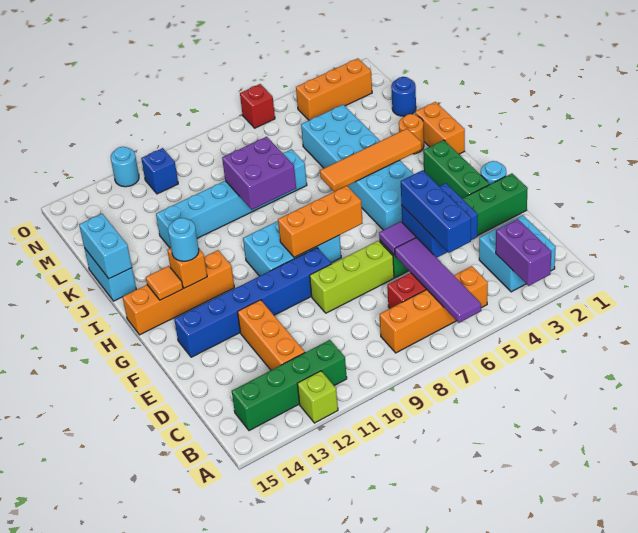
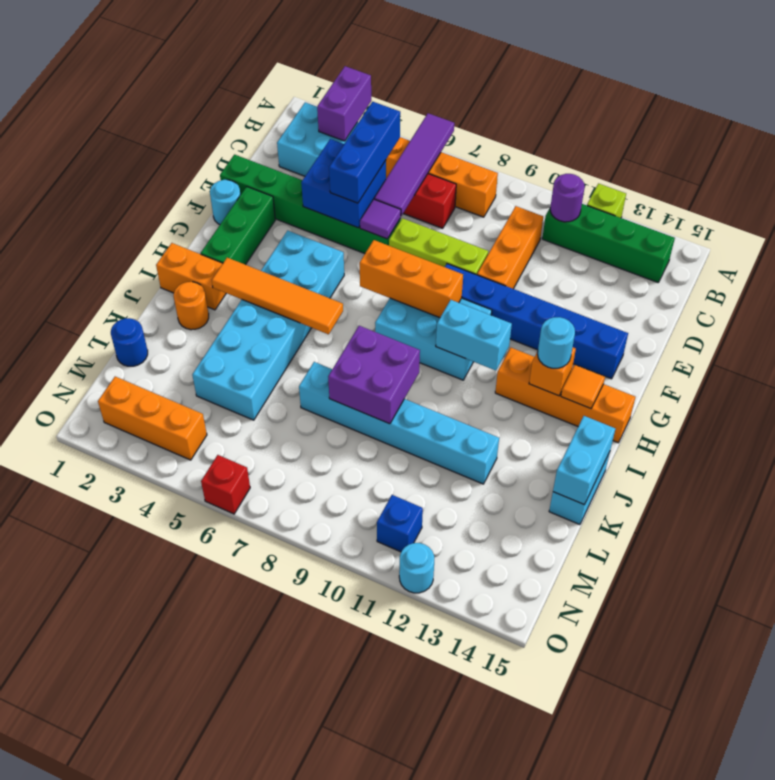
none -> purple 1x1 round brick [550,174,585,222]
orange 1x3 brick [238,300,305,370] -> orange 1x3 brick moved to [477,206,543,289]
none -> cyan 1x2 brick [436,300,512,370]
orange 1x2 brick [415,102,465,154] -> orange 1x2 brick turned to [156,243,226,310]

